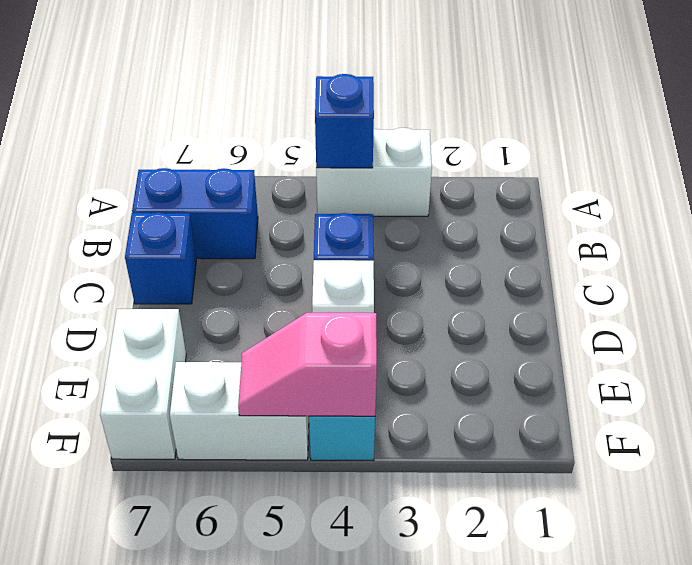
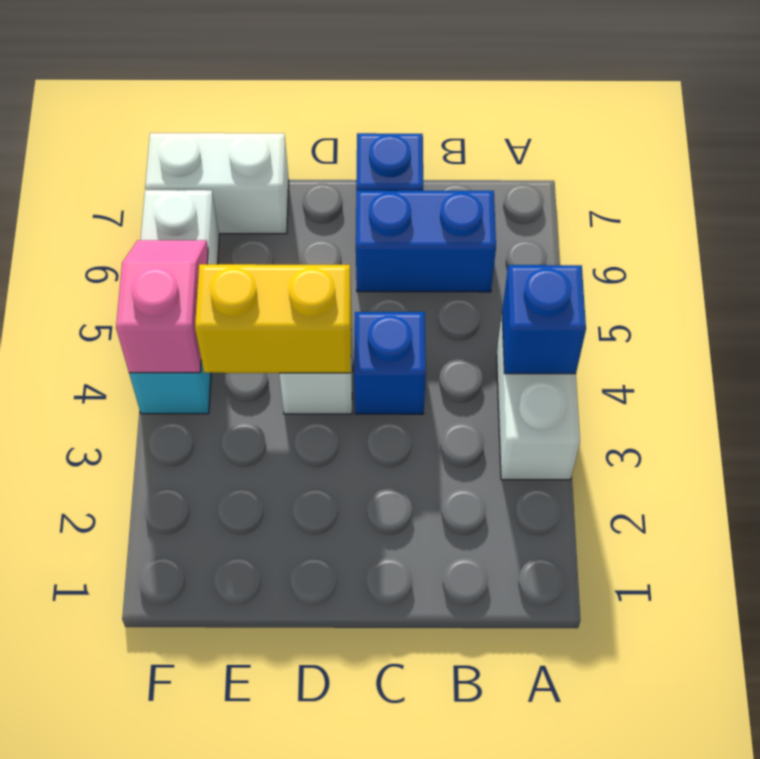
blue 1x2 brick [132,168,258,259] -> blue 1x2 brick turned to [356,191,496,292]
none -> yellow 1x2 brick [195,264,351,373]

